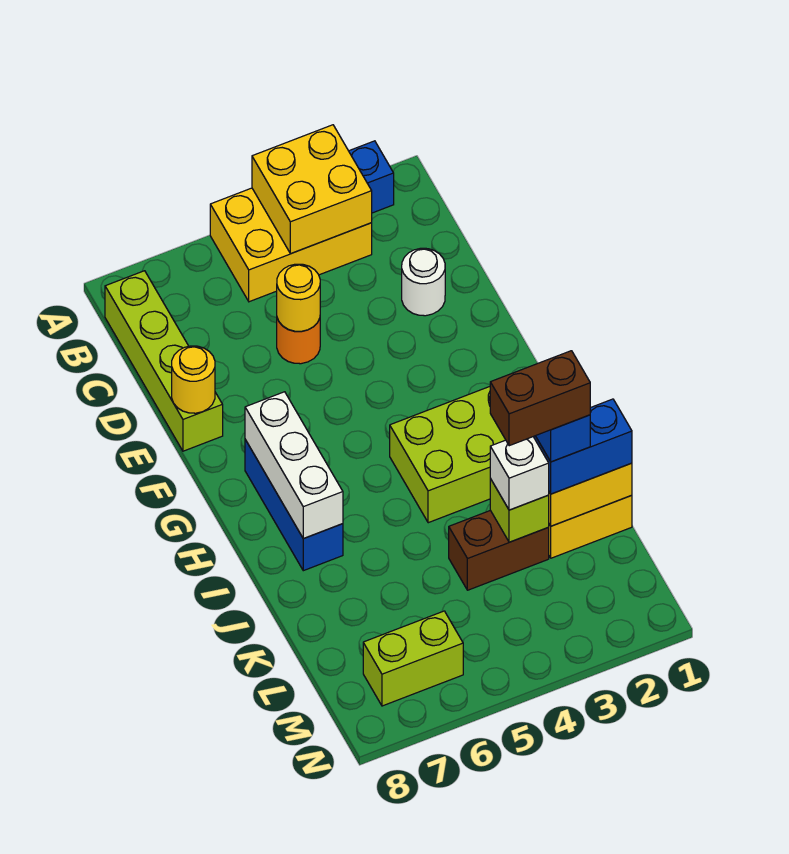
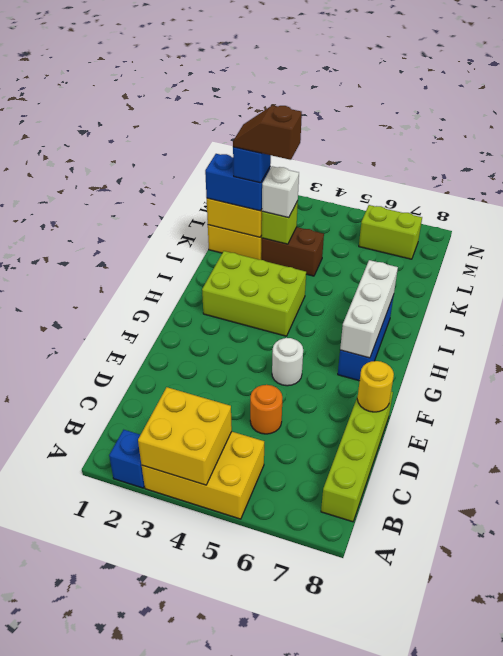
white 1x1 round brick [402,248,445,316] -> white 1x1 round brick moved to [272,338,303,386]
yellow 1x1 round brick [277,264,320,331] -> none
brown 1x2 brick [490,351,590,446] -> brown 1x2 slope [233,105,302,160]

